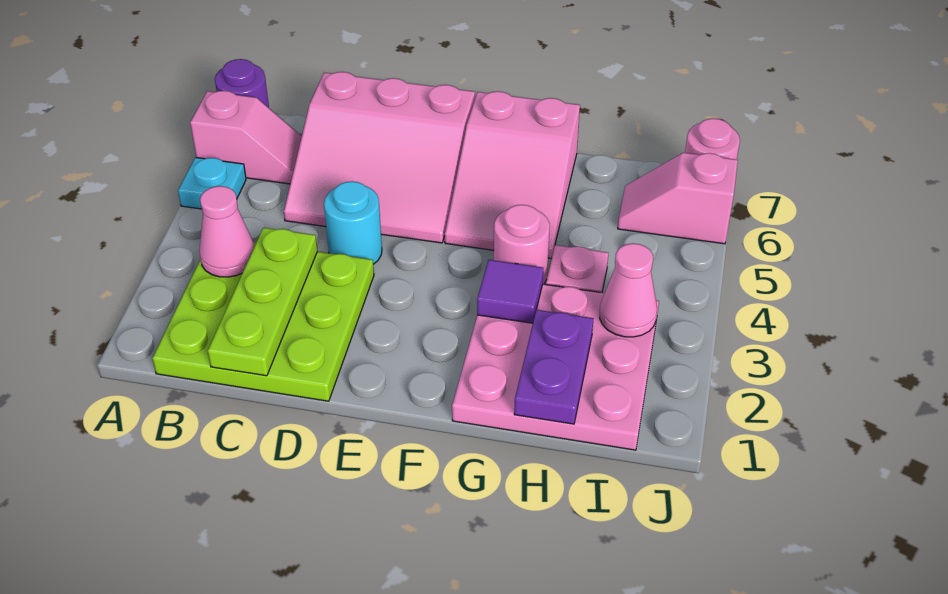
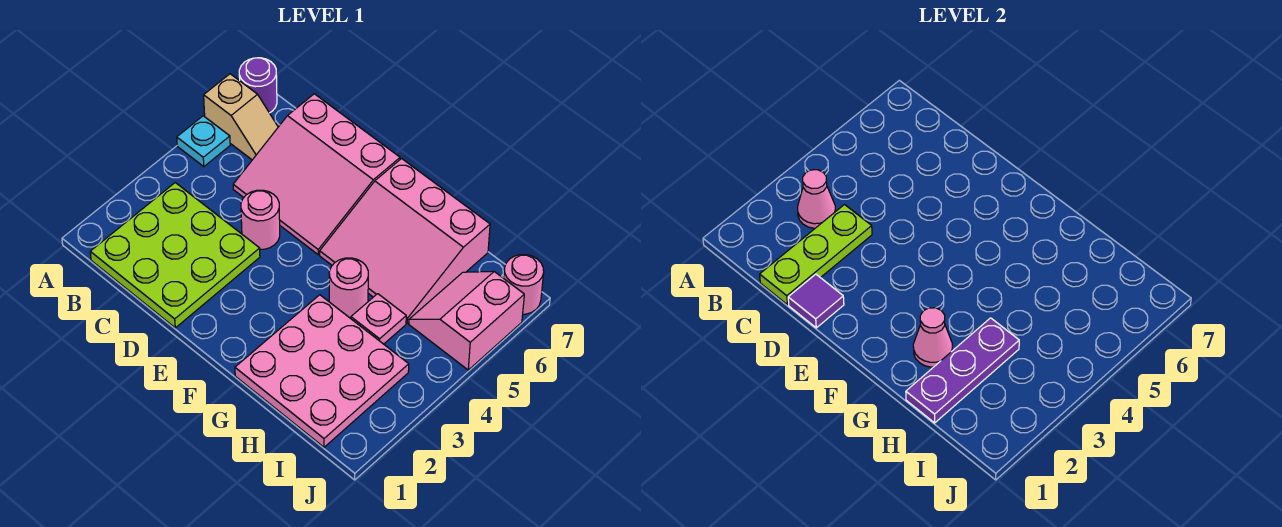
pink 1x2 slope [190,91,302,184] -> tan 1x2 slope [204,74,278,160]
cyan 1x1 round brick [324,181,382,264] -> pink 1x1 round brick [241,190,280,249]
pink 2x3 slope [445,91,580,259] -> pink 3x3 slope [320,159,490,323]
purple 1x1 tile [477,260,543,323] -> purple 1x1 tile moved to [788,274,844,328]
purple 1x2 plate [514,310,594,424] -> purple 1x3 plate [906,318,1019,423]
pink 1x1 cone [600,243,657,337] -> pink 1x1 cone moved to [913,308,952,367]
pink 1x2 slope [618,153,738,244] -> pink 2x2 slope [409,271,524,370]

